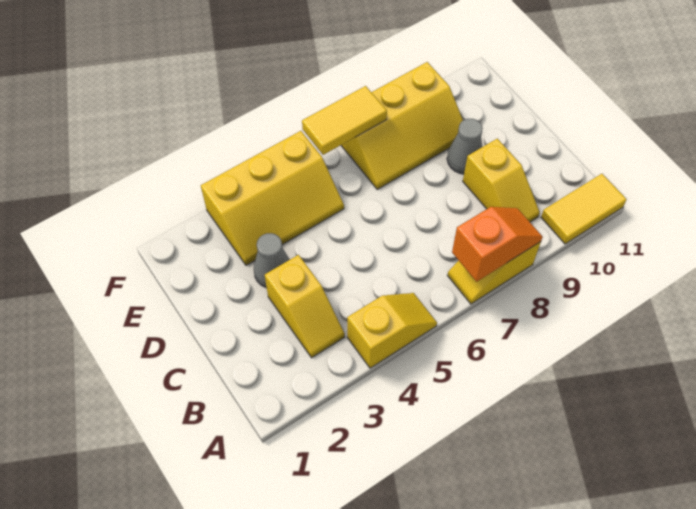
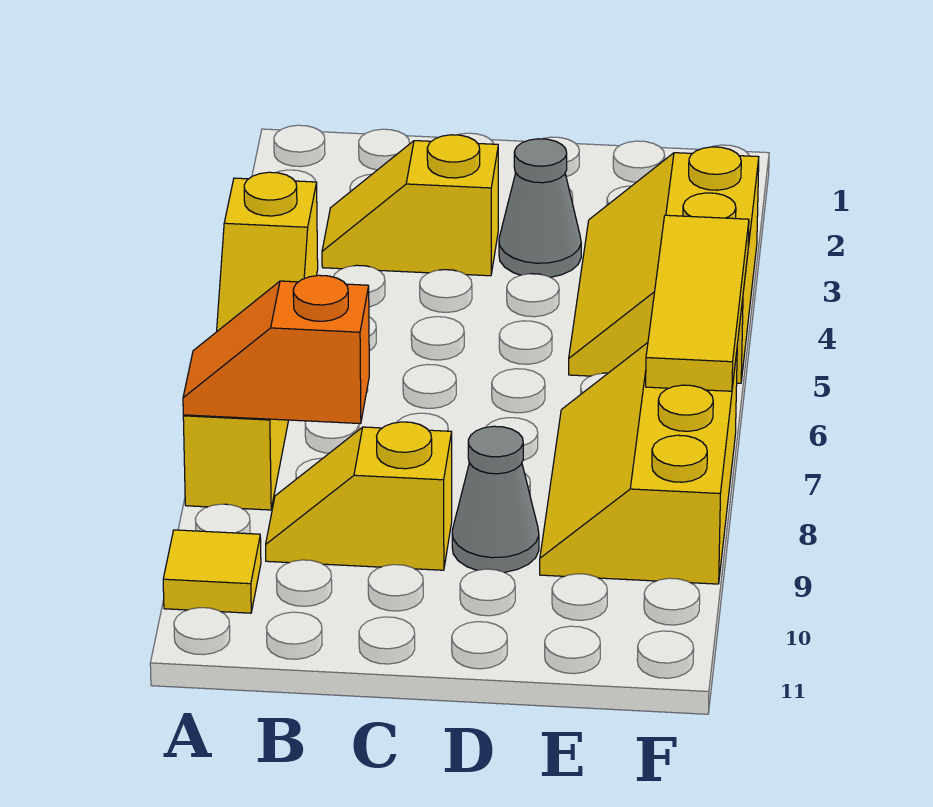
orange 1x2 slope [452,207,543,282] -> orange 1x2 slope turned to [183,275,369,424]
yellow 1x2 tile [541,174,627,244] -> yellow 1x1 tile [163,530,261,613]
yellow 1x2 tile [302,86,387,155] -> yellow 1x3 tile [646,215,749,391]

